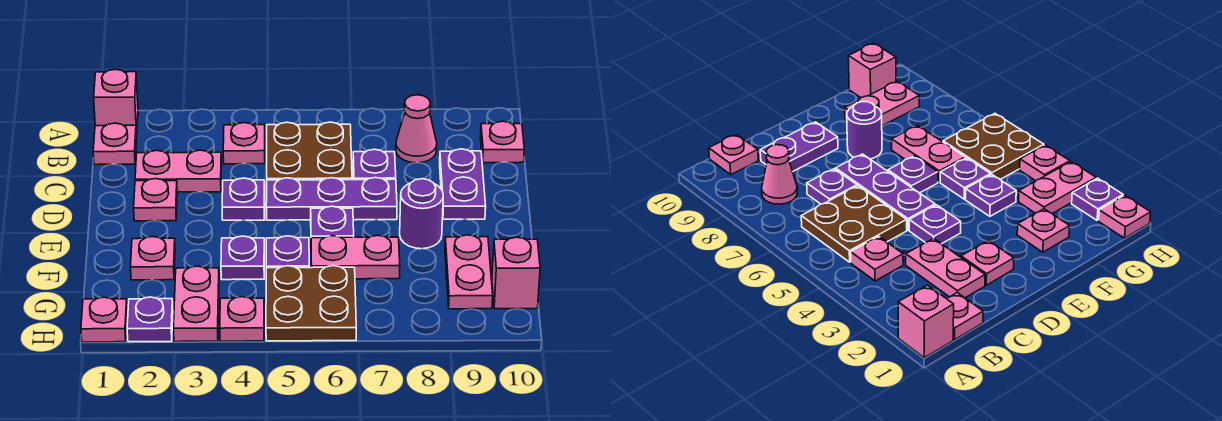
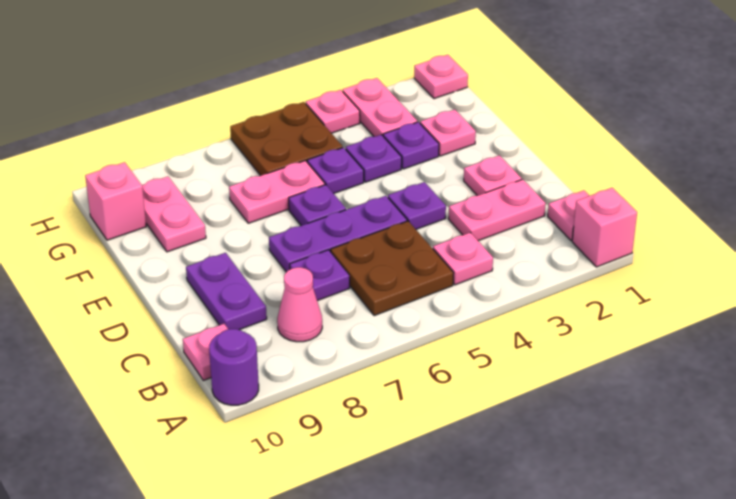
purple 1x1 round brick [400,179,443,249] -> purple 1x1 round brick moved to [209,329,259,405]
purple 1x1 plate [127,297,173,342] -> purple 1x1 plate moved to [383,122,439,169]

